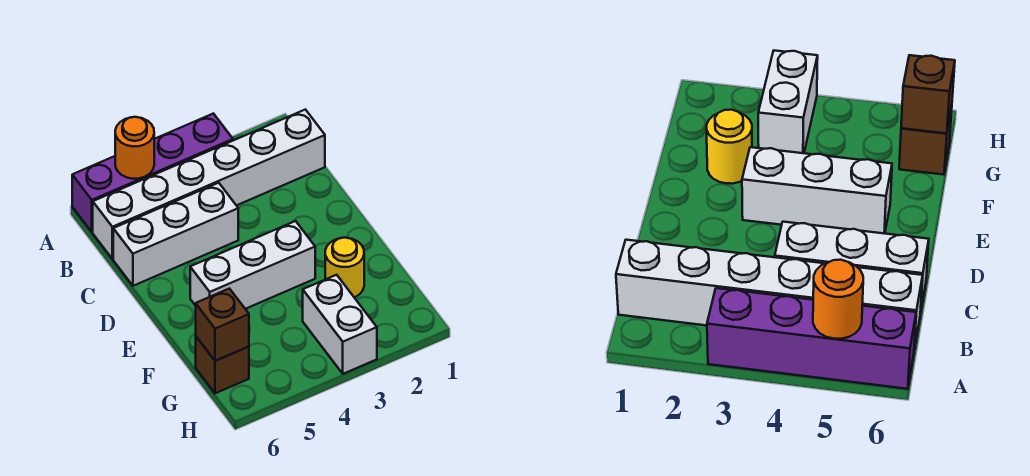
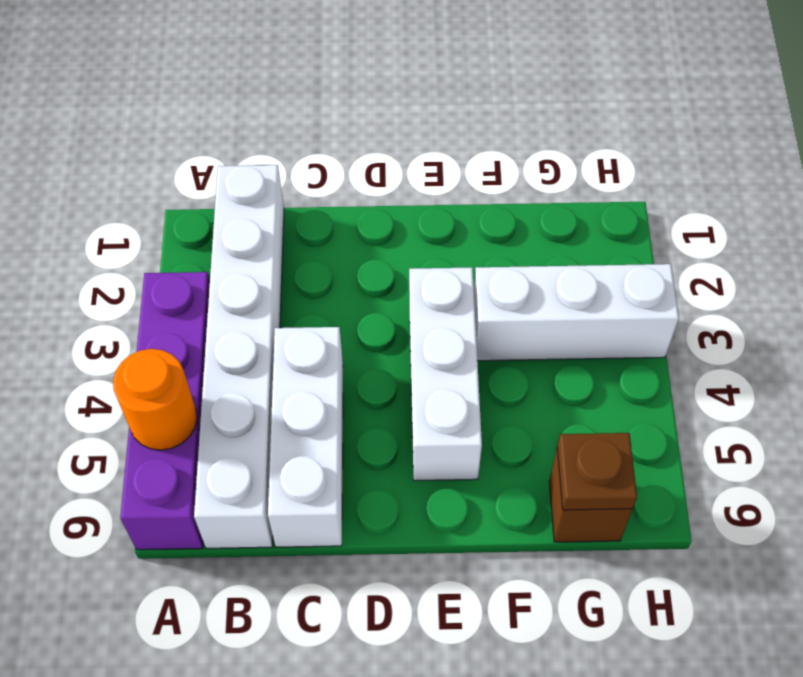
yellow 1x1 round brick [325,237,364,298] -> none
white 1x2 brick [303,275,377,374] -> white 1x3 brick [474,264,679,361]
brown 1x1 brick [196,289,249,361] -> brown 1x1 plate [557,433,637,510]

